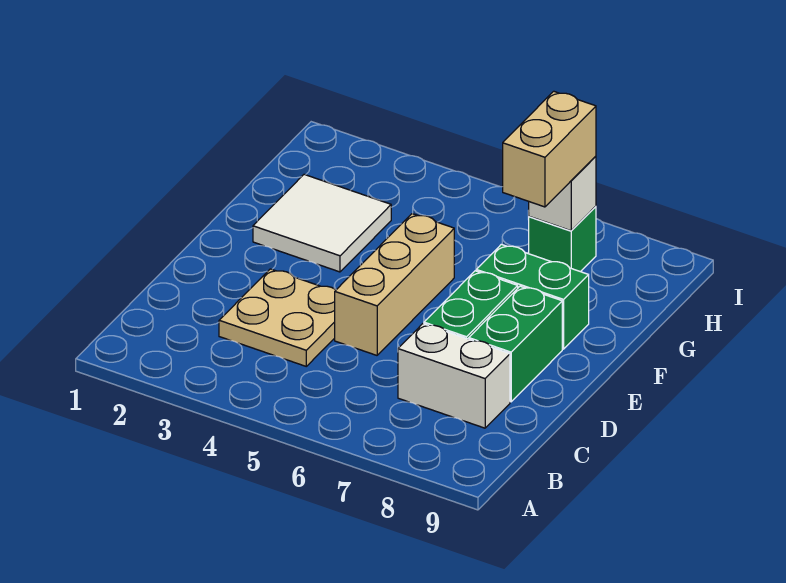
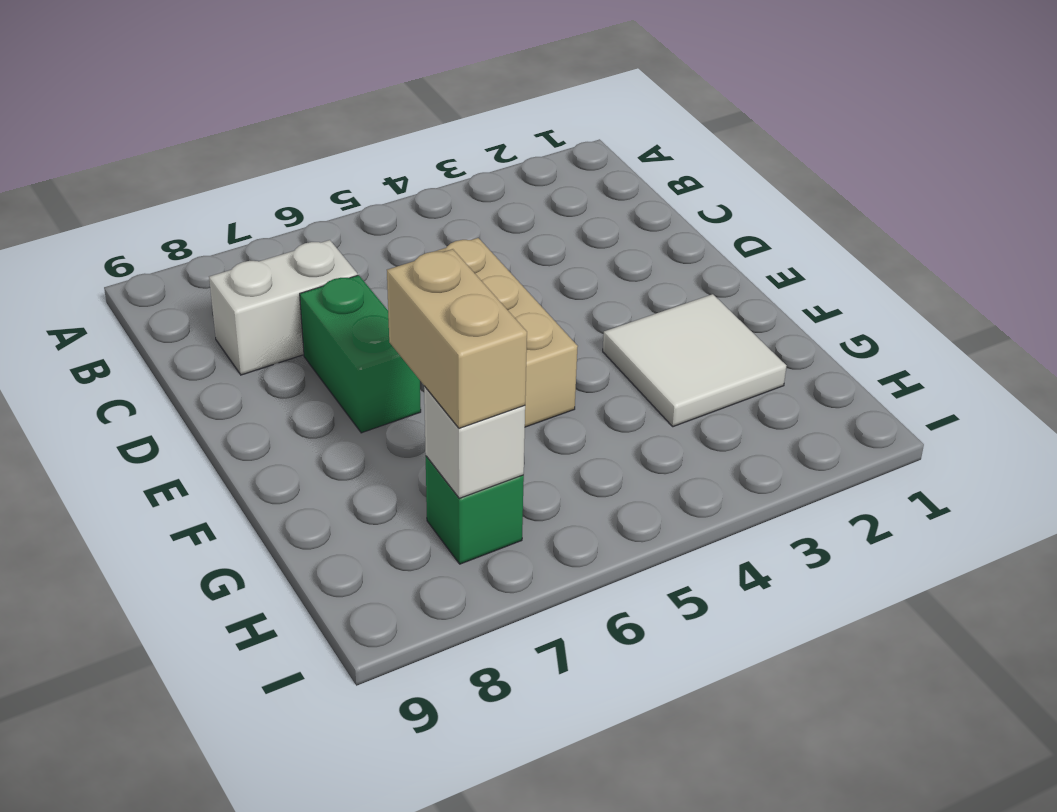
tan 2x2 plate [219,269,336,366] -> none
green 1x2 brick [469,286,562,402] -> none
green 1x2 brick [476,244,589,349] -> none

